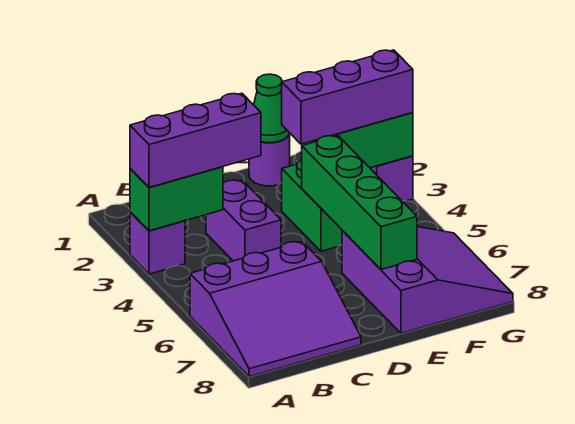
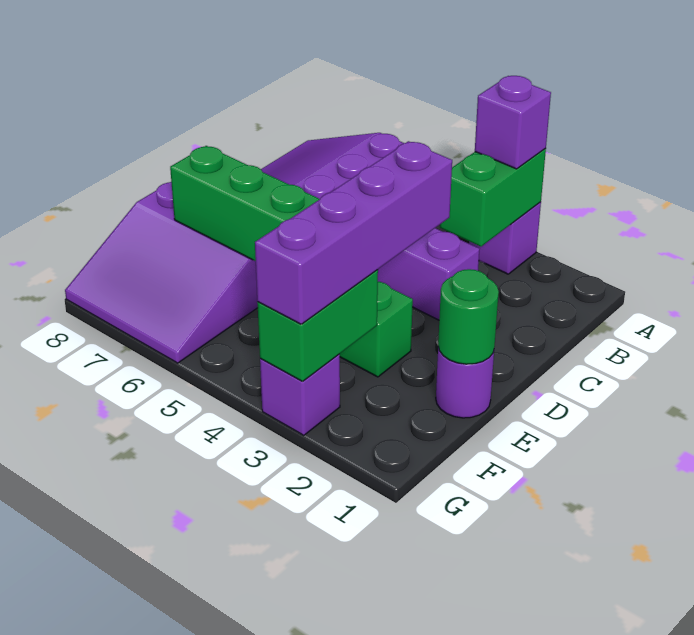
purple 1x3 brick [130,93,261,187] -> purple 1x1 brick [475,76,551,169]
green 1x1 cone [254,74,290,143] -> green 1x1 round brick [438,269,499,364]
purple 1x3 brick [282,50,413,144] -> purple 1x4 brick [255,141,452,324]

